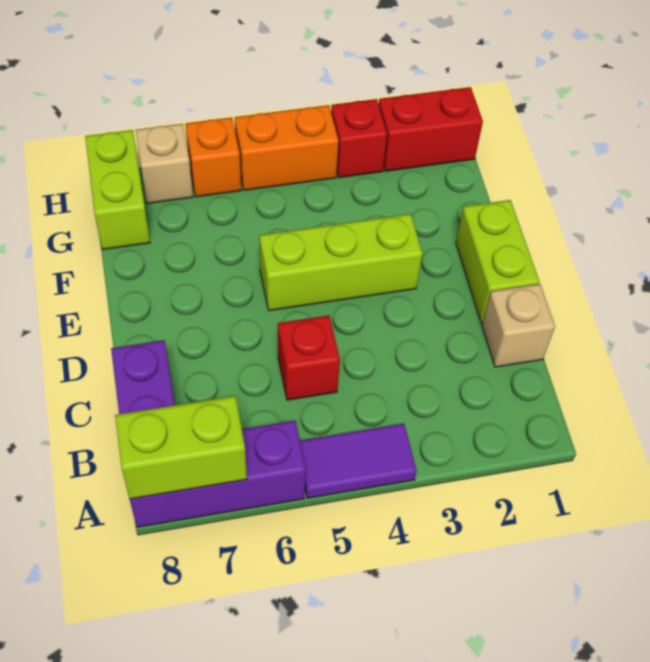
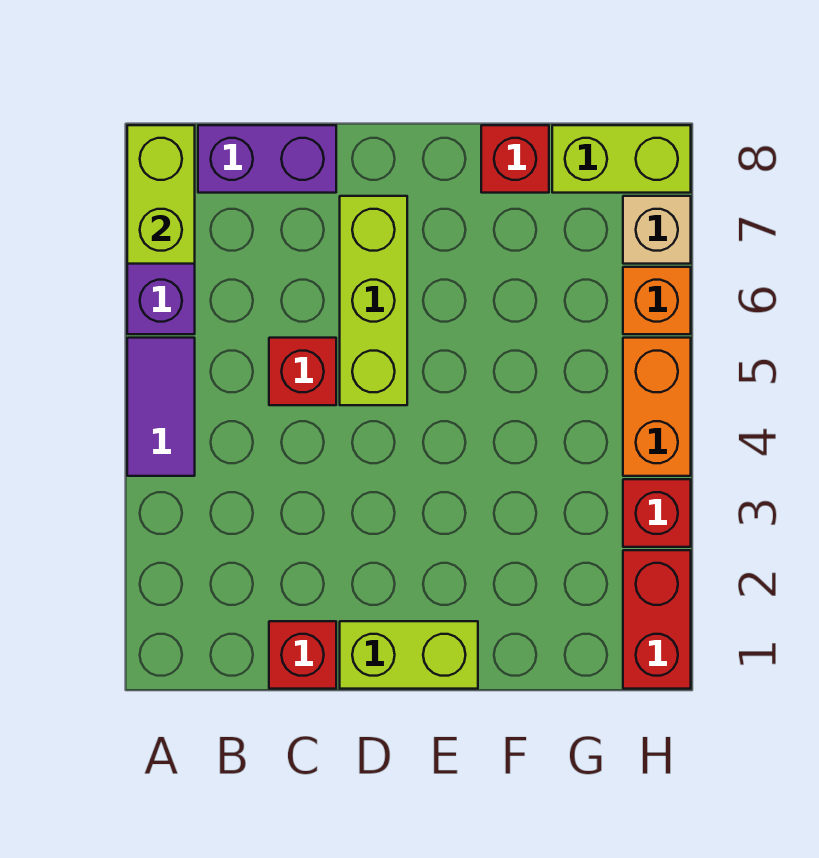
tan 1x1 brick [482,284,555,367] -> red 1x1 brick [269,621,336,689]
lime 1x3 brick [259,214,422,311] -> lime 1x3 brick moved to [340,196,407,405]
none -> red 1x1 brick [481,125,549,193]

